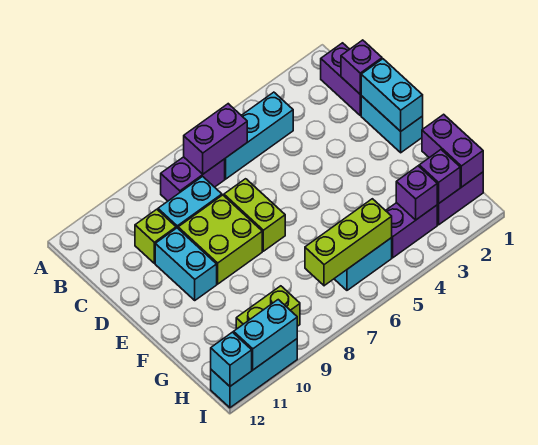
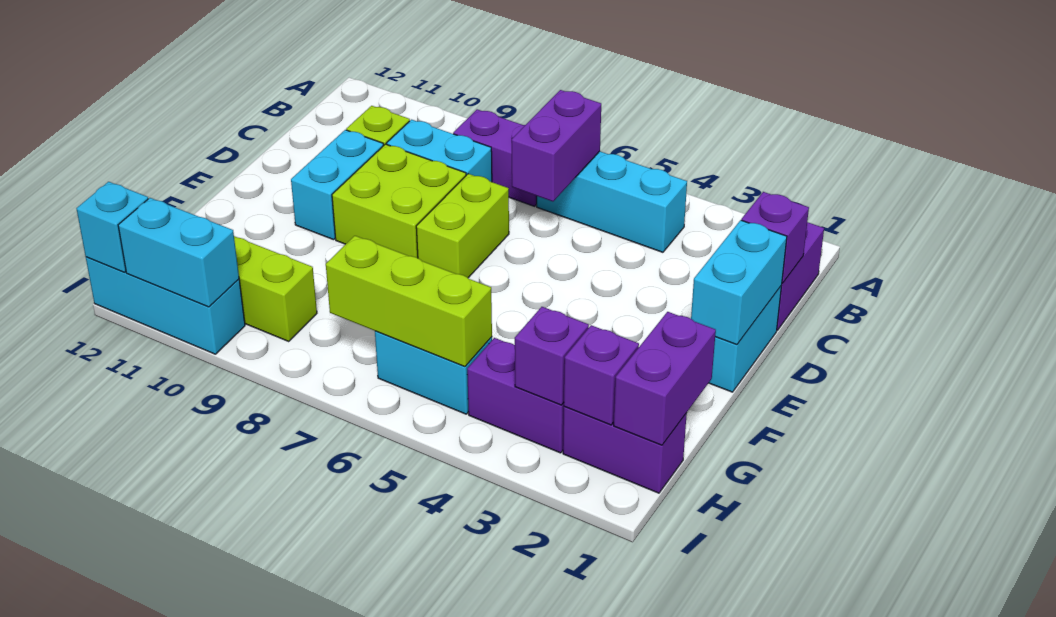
purple 1x2 brick [184,104,247,174] -> purple 1x2 brick turned to [512,90,601,201]

